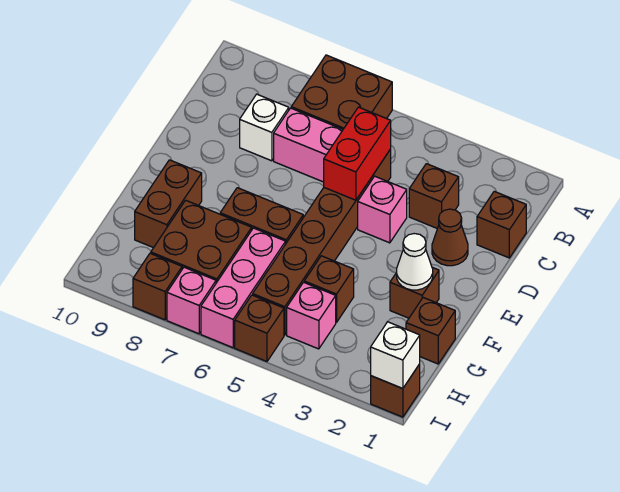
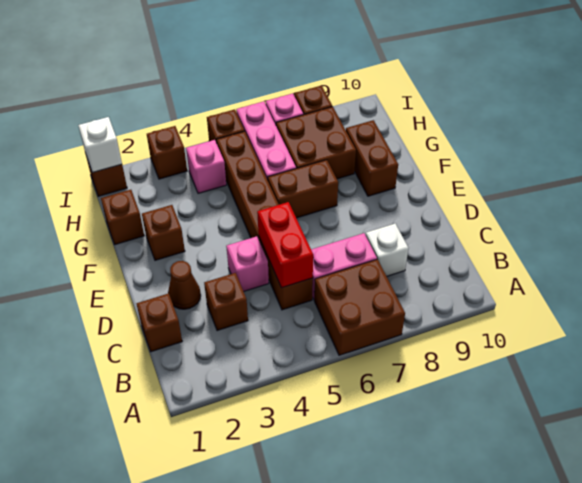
white 1x1 cone [396,234,433,290] -> none
brown 1x1 brick [304,256,354,322] -> brown 1x1 brick moved to [147,126,187,179]

